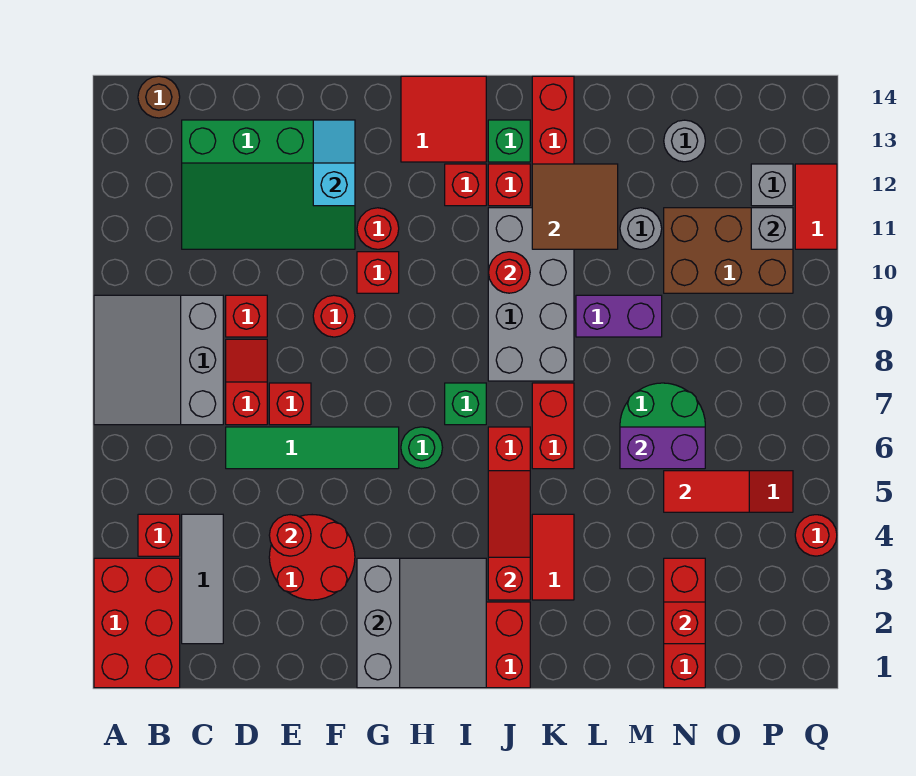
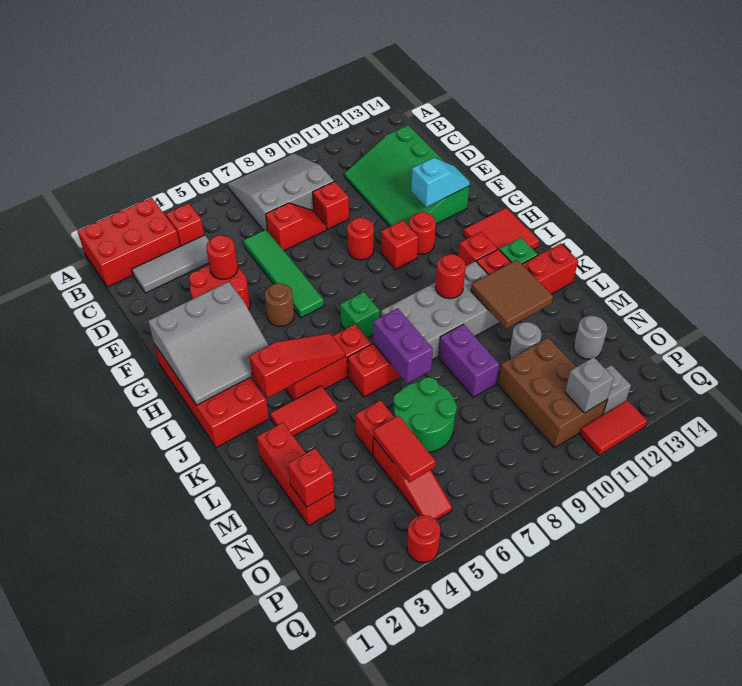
brown 1x1 round brick [138,76,180,118] -> brown 1x1 round brick moved to [265,283,294,326]
red 1x1 brick [269,383,311,425] -> red 1x1 brick moved to [356,400,395,455]
green 1x1 round brick [401,427,443,469] -> none
purple 1x2 brick [620,427,705,469] -> purple 1x2 brick moved to [373,308,433,384]
red 1x3 brick [664,558,705,688] -> red 1x3 brick turned to [257,423,335,526]

